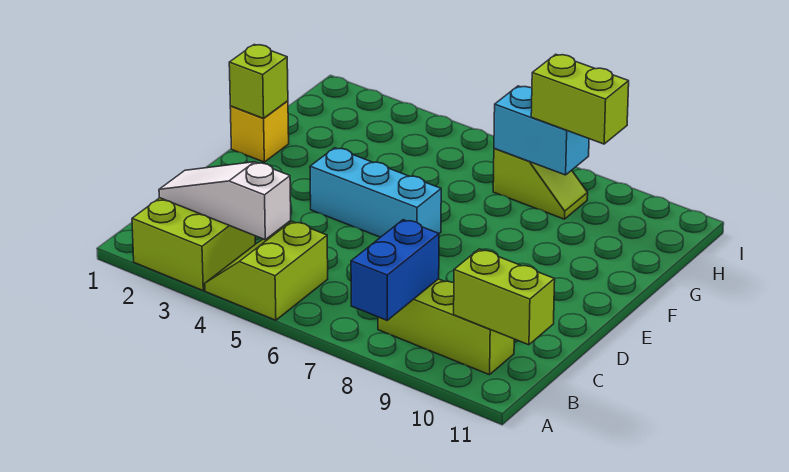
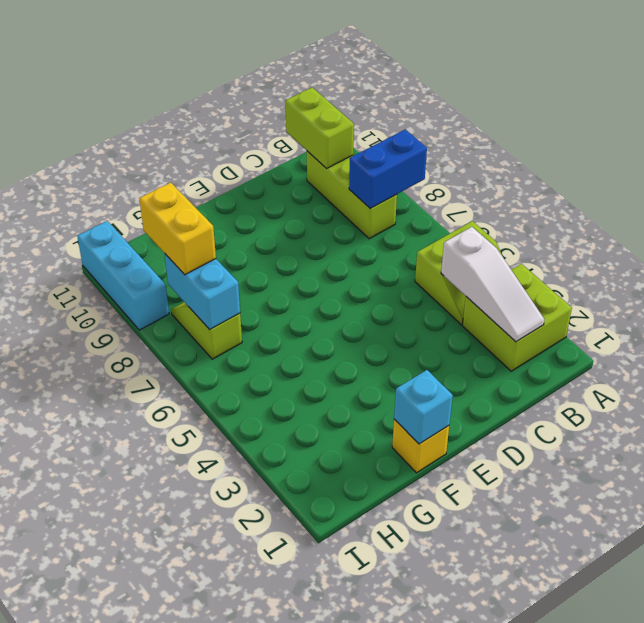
cyan 1x3 brick [310,148,441,237] -> cyan 1x3 brick moved to [77,221,169,330]
lime 1x1 brick [229,45,288,119] -> cyan 1x1 brick [394,370,453,444]
lime 1x2 brick [531,54,629,144] -> yellow 1x2 brick [139,183,216,275]

